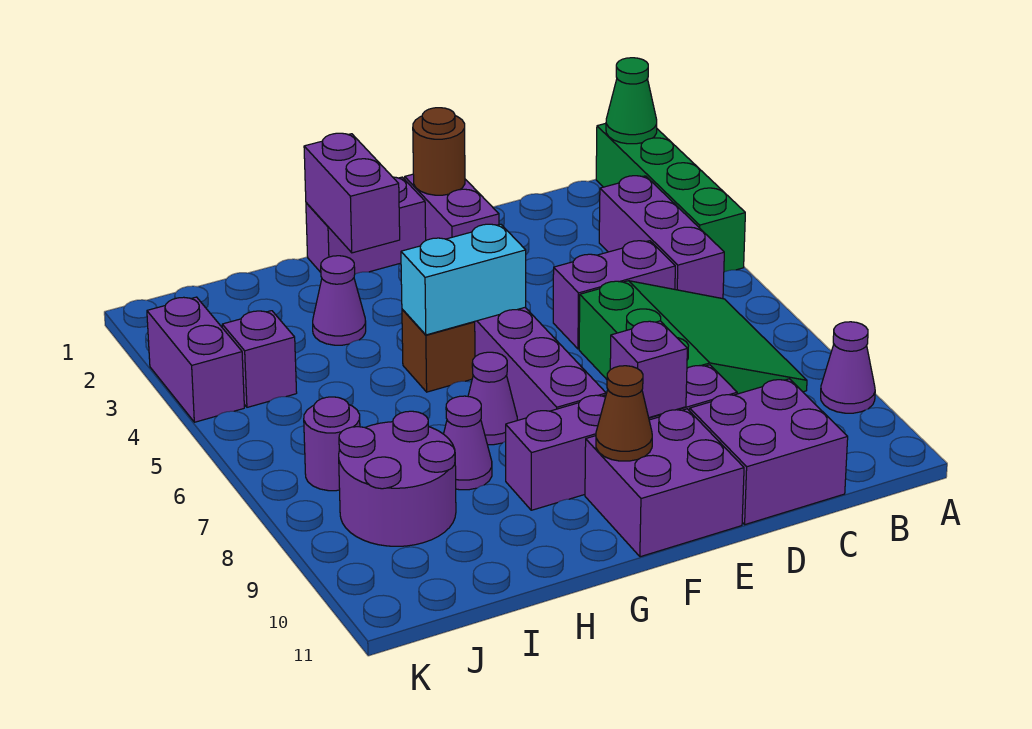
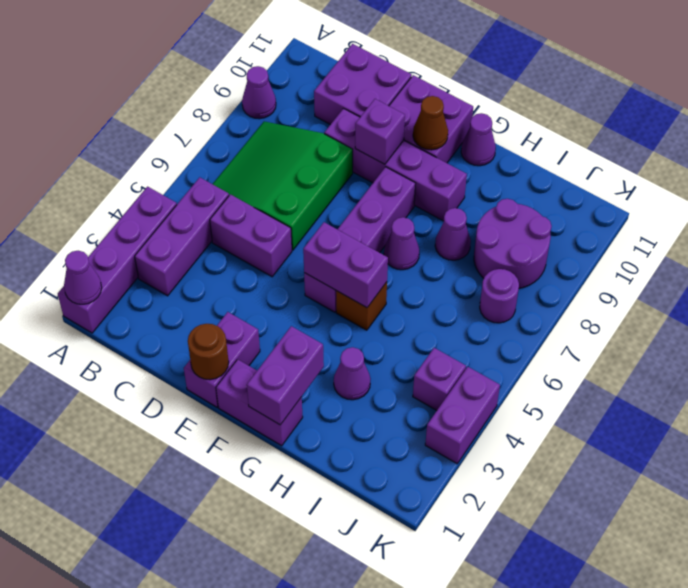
green 1x4 brick [596,123,745,272] -> purple 1x4 brick [58,187,177,333]
green 1x1 cone [606,58,657,144] -> purple 1x1 cone [64,251,102,304]
cyan 1x2 brick [401,224,526,335] -> purple 1x2 brick [303,222,388,308]
none -> purple 1x1 cone [461,113,496,166]

